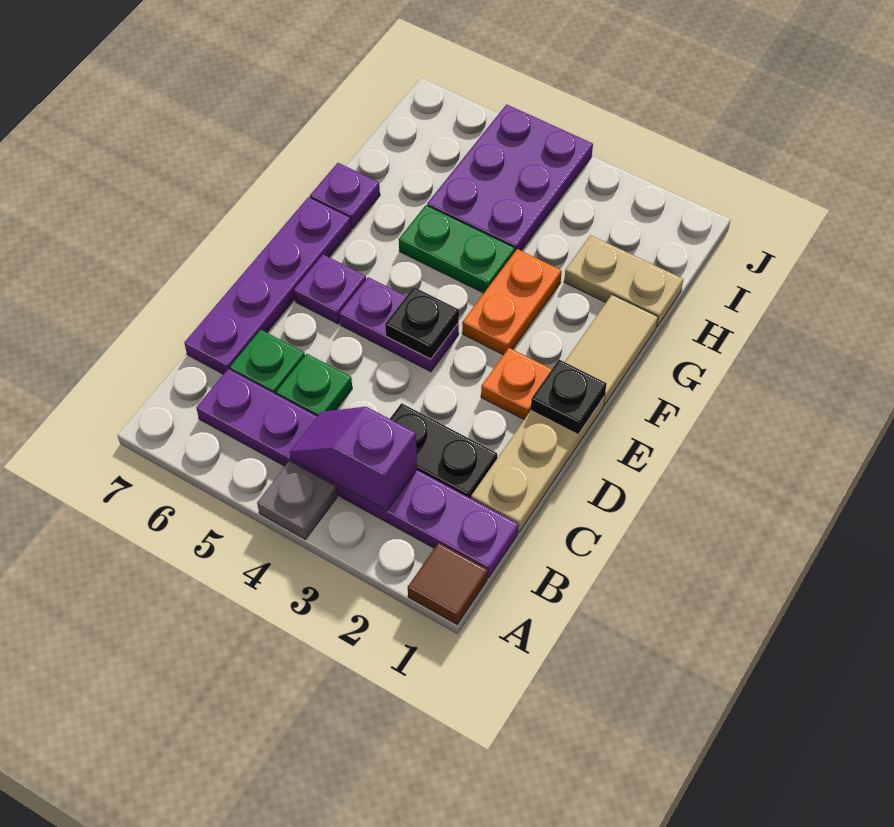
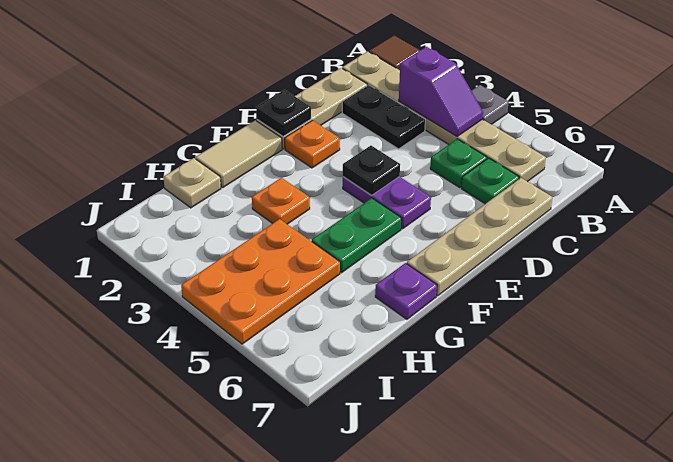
purple 1x6 plate [196,369,518,578] -> tan 1x6 plate [342,52,546,182]
purple 1x4 plate [184,197,351,374] -> tan 1x4 plate [407,178,552,296]
purple 1x1 plate [294,255,366,324] -> none
orange 1x2 plate [462,249,562,355] -> orange 1x1 plate [252,178,310,224]
green 1x2 plate [399,205,515,293] -> green 1x2 plate turned to [312,198,402,273]
tan 1x2 plate [564,235,683,327] -> tan 1x1 plate [163,158,221,208]
purple 2x3 plate [427,104,593,251] -> orange 2x3 plate [181,219,340,344]

